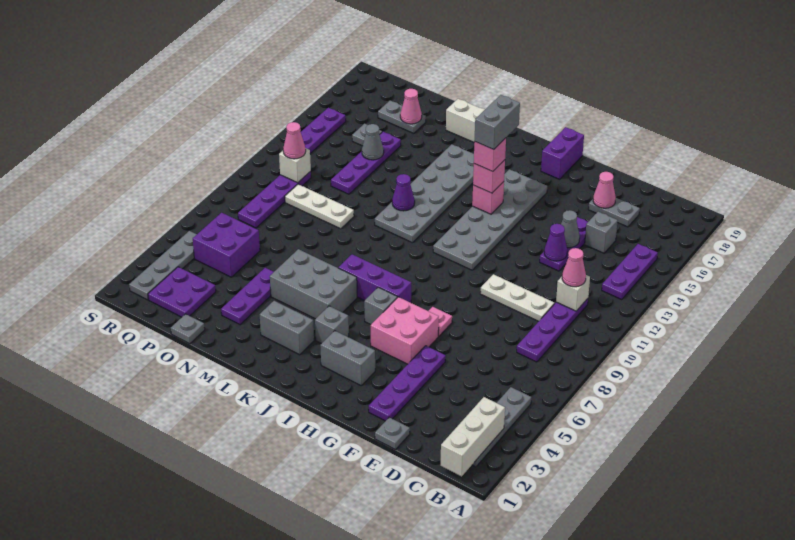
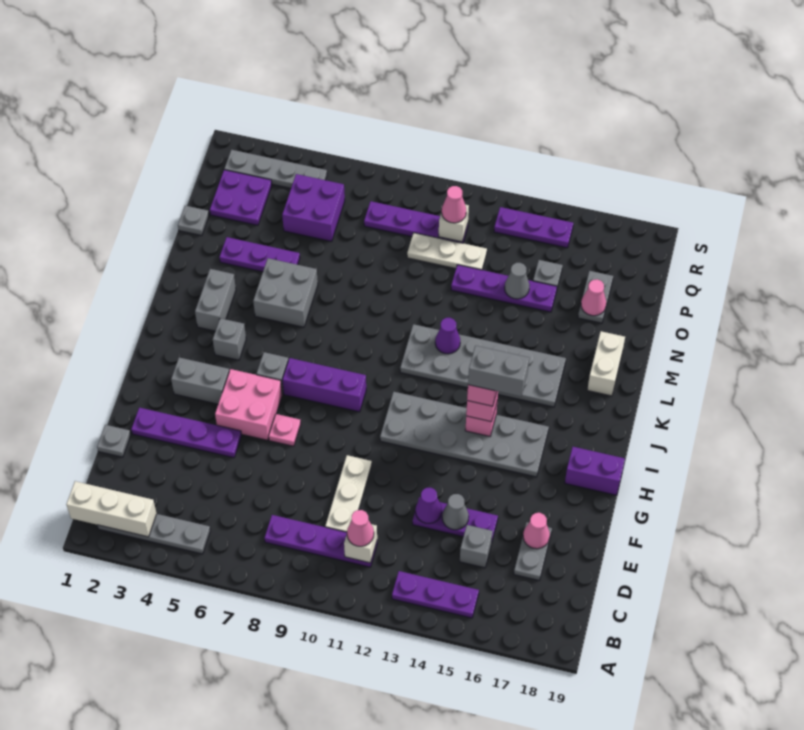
grey 1x2 brick [320,331,375,385] -> grey 1x2 brick turned to [171,357,229,404]
purple 1x3 brick [338,254,411,303] -> purple 1x3 brick turned to [282,358,366,412]
grey 2x3 brick [270,249,357,319] -> grey 2x2 brick [253,258,318,327]
white 1x3 plate [285,184,354,229] -> white 1x3 plate turned to [407,233,487,270]

